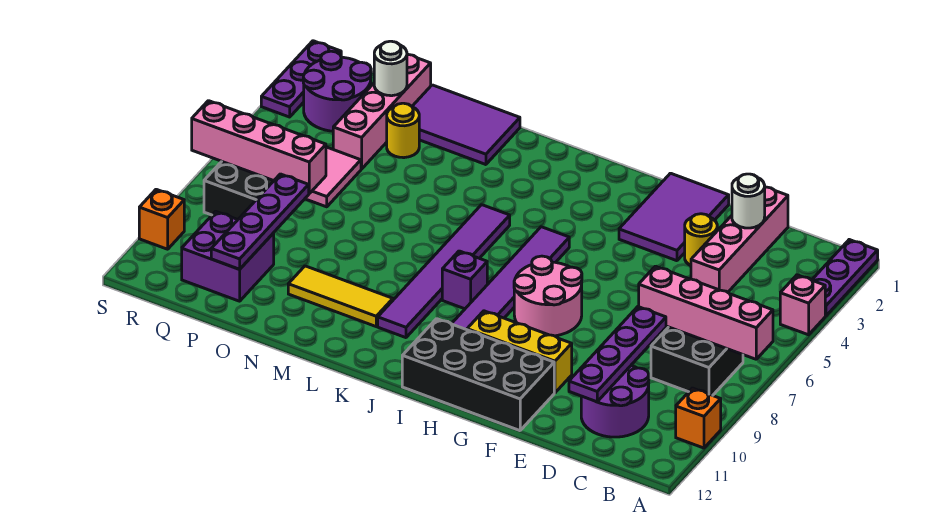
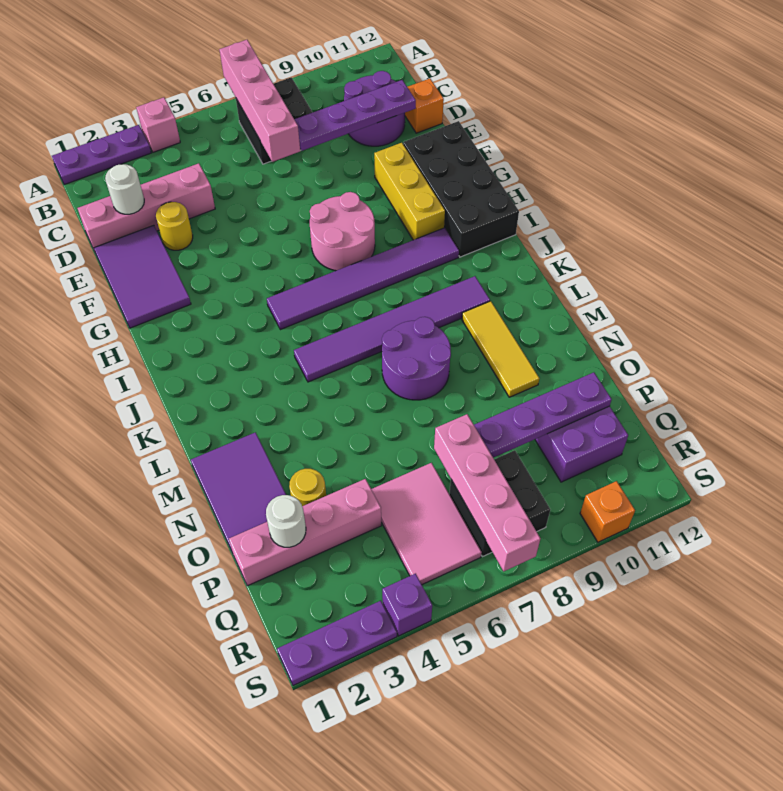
orange 1x1 brick [676,388,721,448] -> orange 1x1 brick moved to [405,79,444,133]
purple 2x3 tile [619,173,729,261] -> purple 2x3 tile turned to [94,225,191,328]
purple 1x1 brick [442,251,487,309] -> purple 1x1 brick moved to [382,574,432,636]
purple 2x2 round brick [303,51,371,131] -> purple 2x2 round brick moved to [382,317,451,400]

